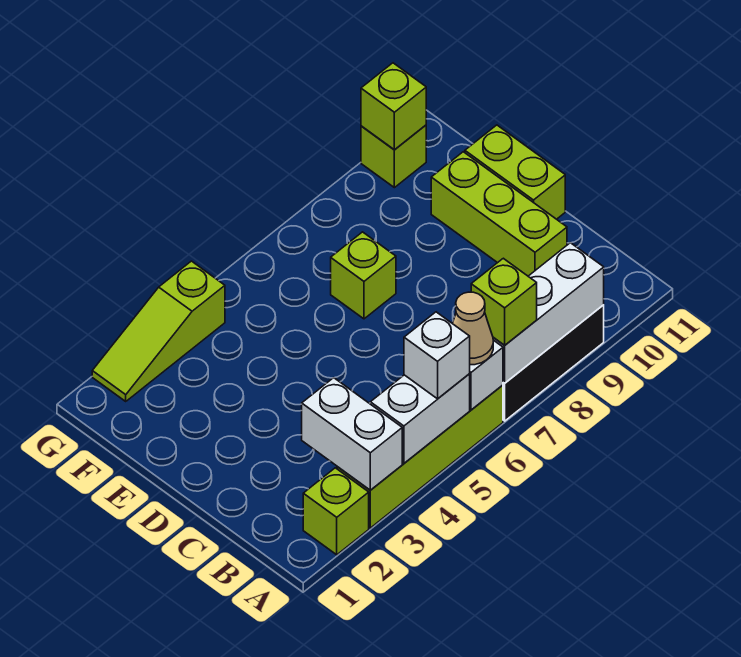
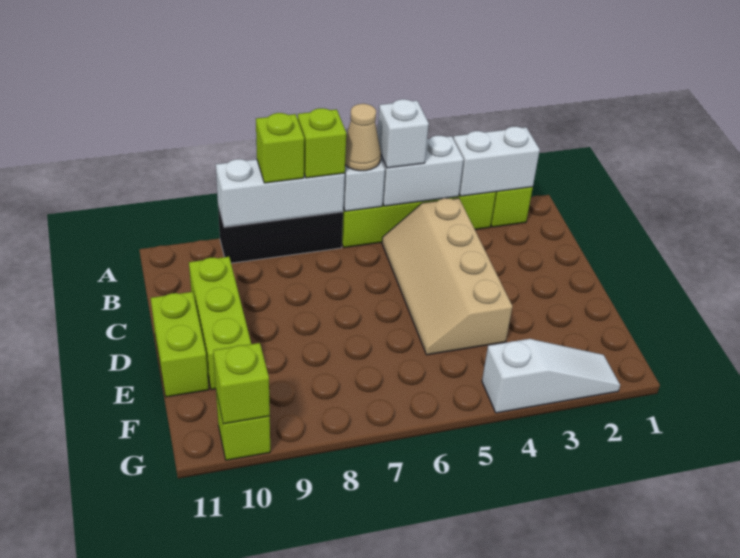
white 1x2 brick [302,378,402,490] -> white 1x2 brick turned to [453,127,540,196]
none -> tan 2x4 slope [382,198,512,355]
lime 1x1 brick [331,232,396,319] -> lime 1x1 brick moved to [256,113,304,183]
lime 1x3 slope [92,261,225,401] -> white 1x3 slope [482,339,620,413]

